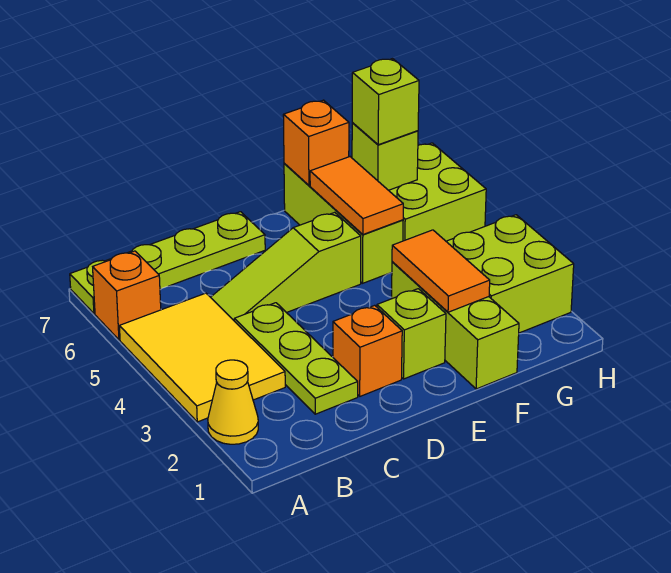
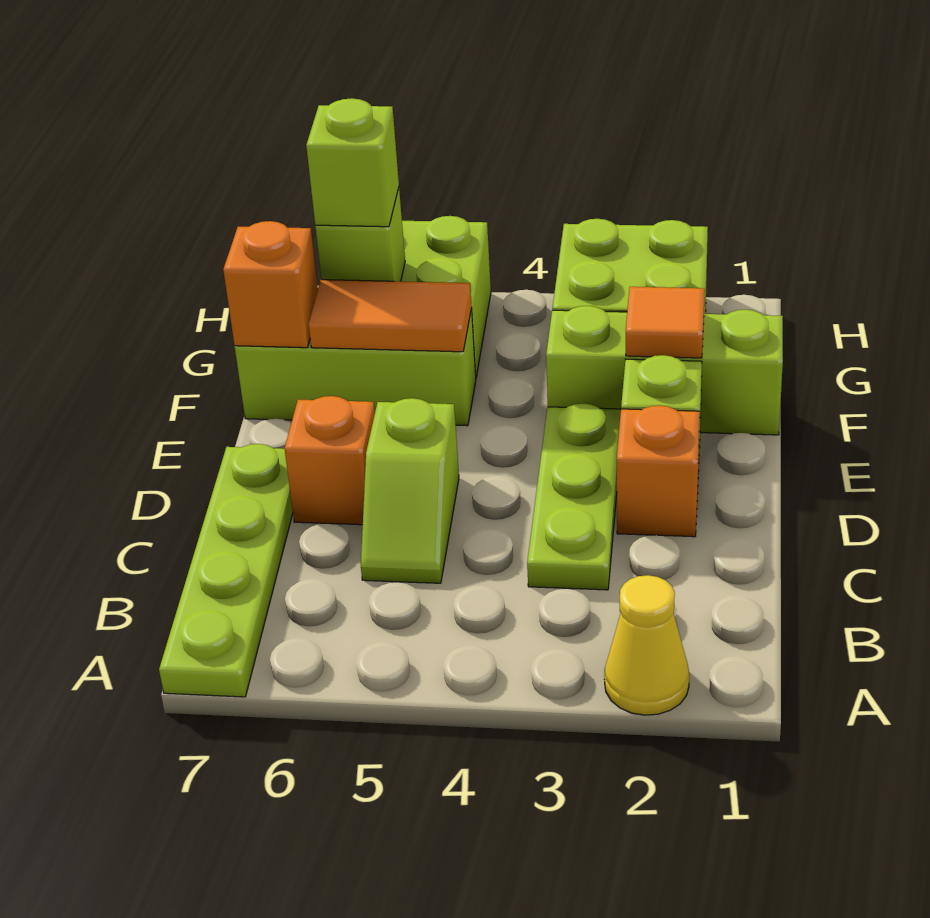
yellow 2x3 tile [119,293,285,422] -> none
orange 1x1 brick [93,251,161,340] -> orange 1x1 brick moved to [284,396,375,525]
lime 1x3 plate [234,303,358,414] -> lime 1x3 plate turned to [527,403,621,590]
lime 1x3 slope [211,212,361,320] -> lime 1x2 slope [361,398,459,583]
orange 1x2 tile [392,230,490,312] -> orange 1x1 tile [626,287,705,358]

